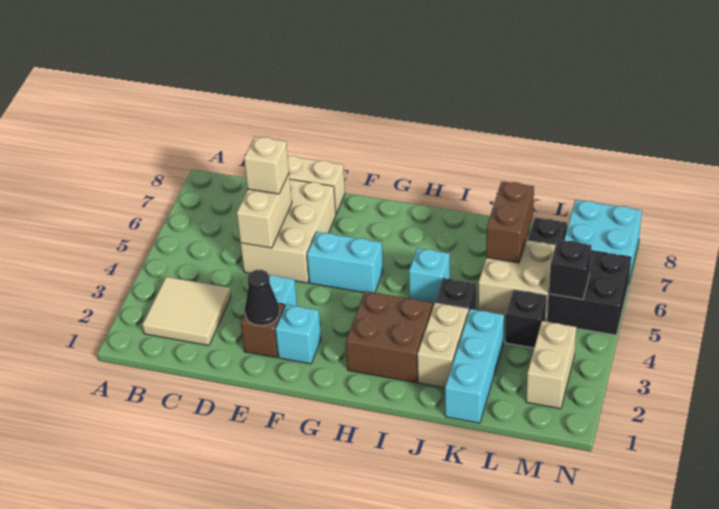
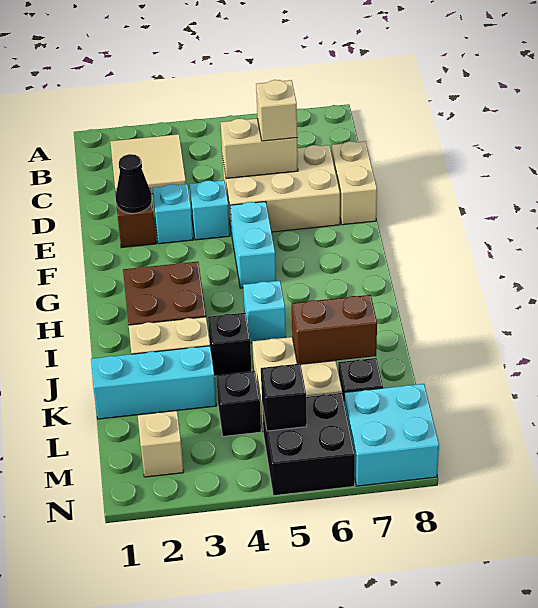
cyan 1x1 brick [275,305,321,364] -> cyan 1x1 brick moved to [189,180,230,240]
tan 1x2 brick [526,321,576,409] -> tan 1x1 brick [138,411,184,477]

